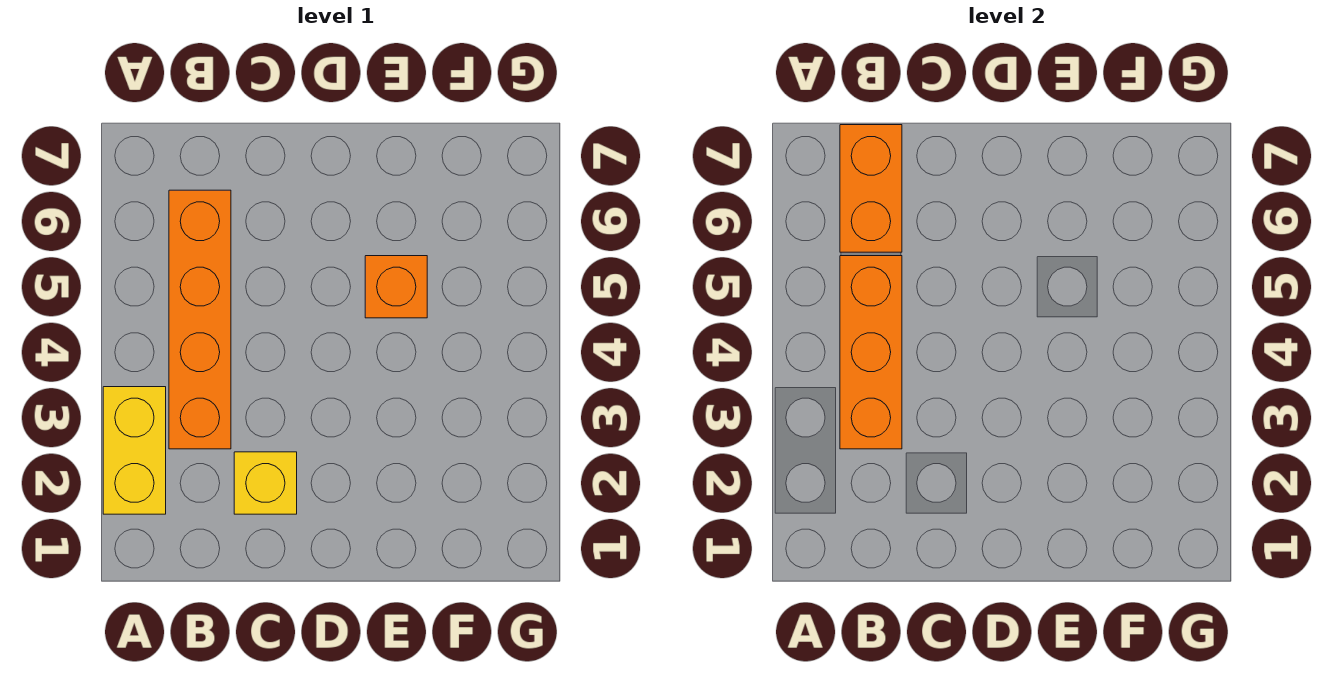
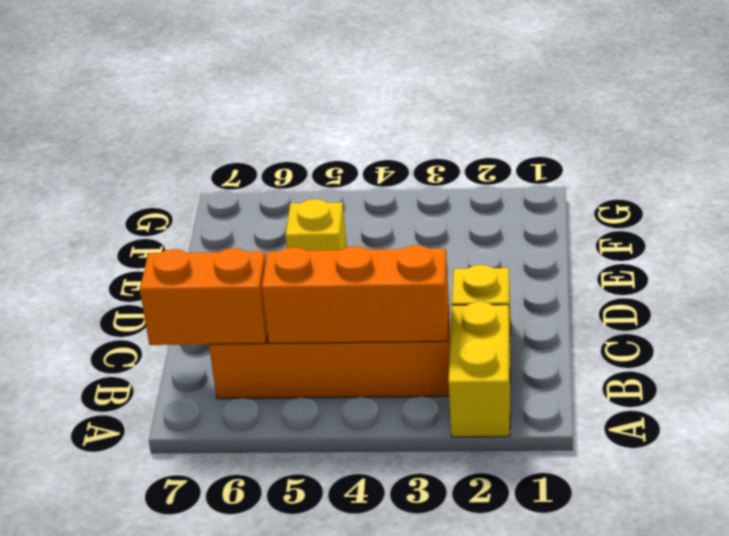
yellow 1x2 brick [103,387,166,514] -> yellow 1x2 brick turned to [448,302,510,437]
orange 1x1 brick [365,256,427,318] -> yellow 1x1 brick [285,199,347,251]

